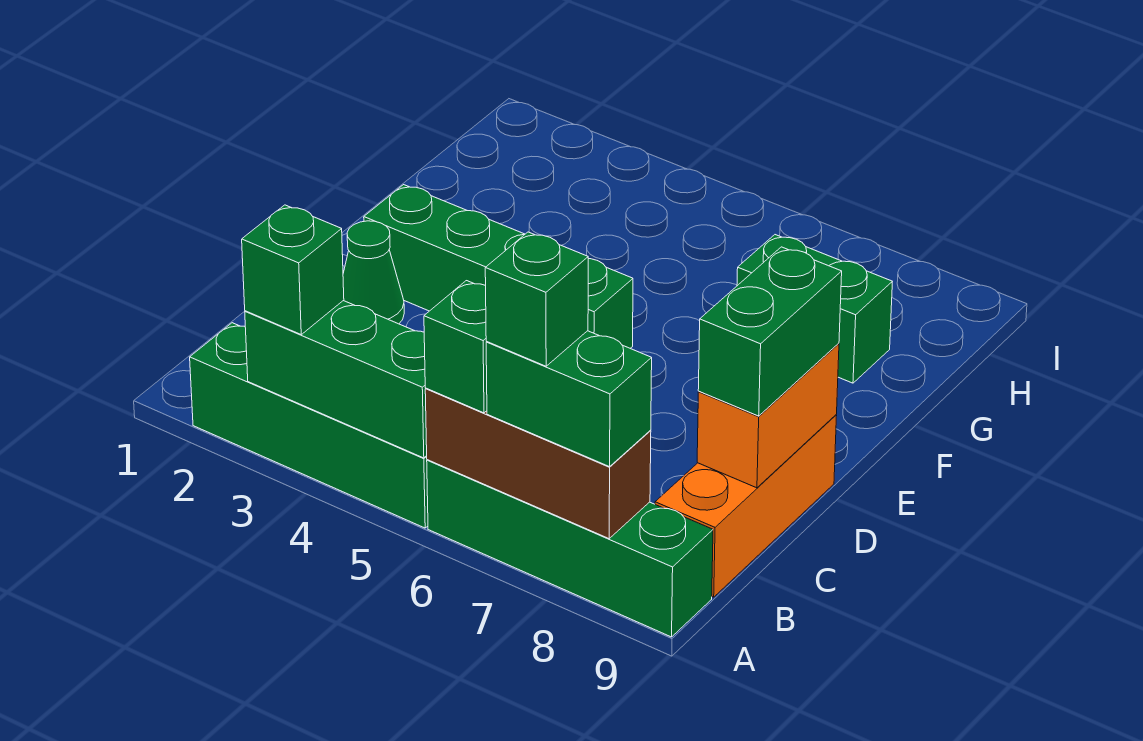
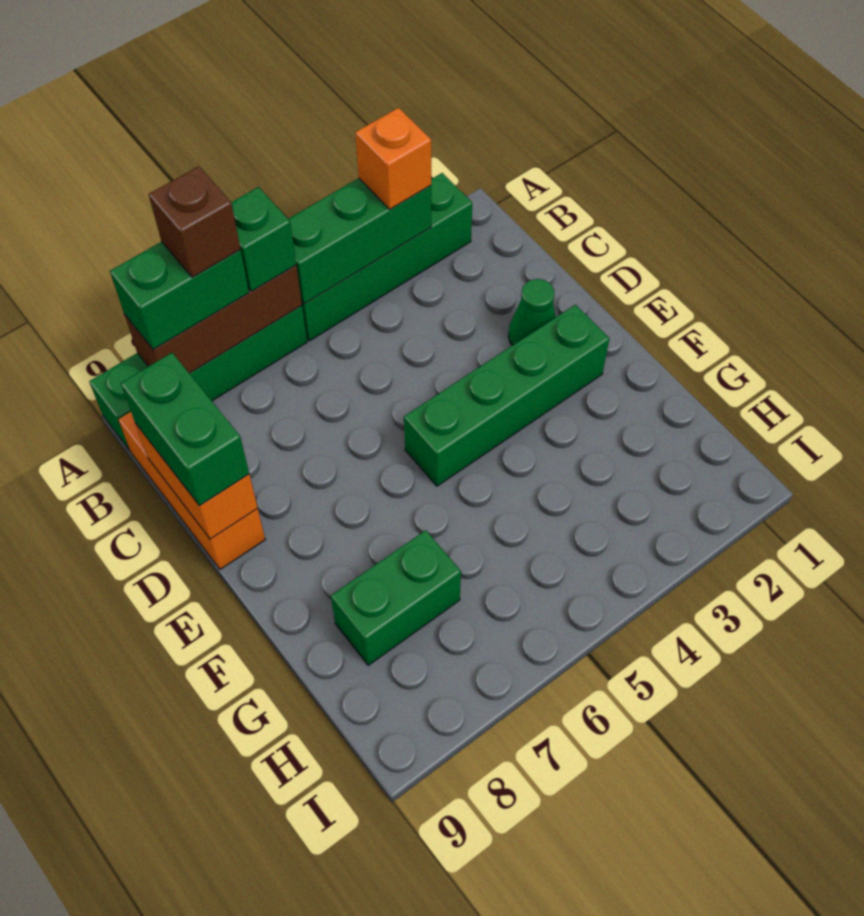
green 1x1 brick [242,205,344,334] -> orange 1x1 brick [355,108,431,209]
green 1x1 brick [485,232,588,366] -> brown 1x1 brick [149,166,241,277]

